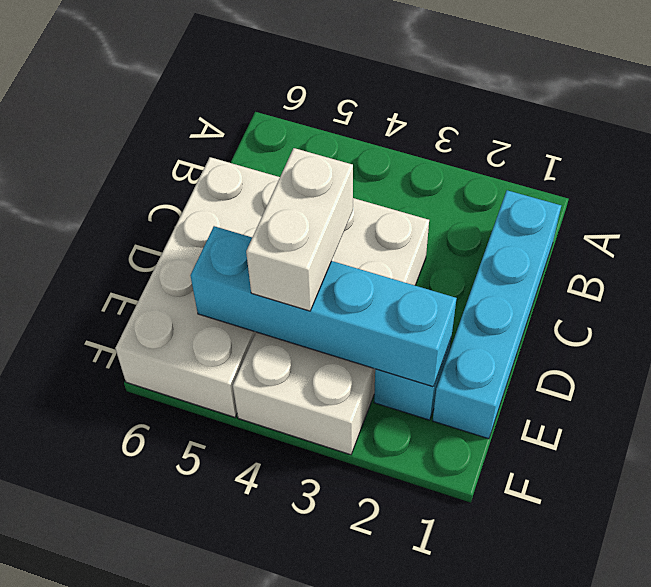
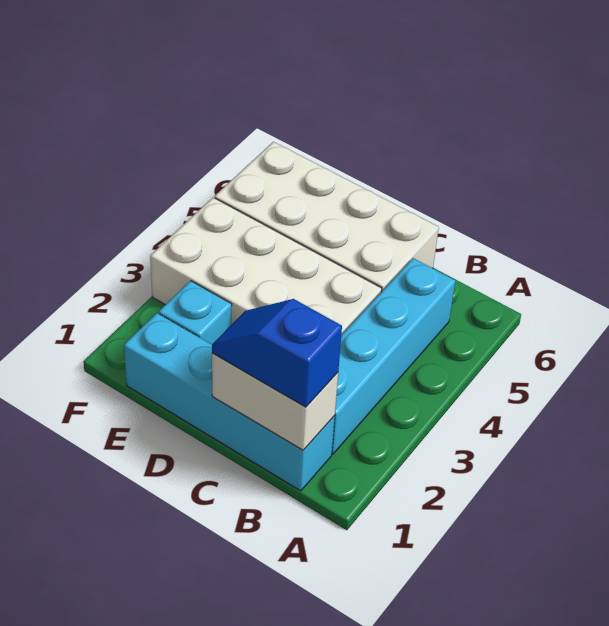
none -> blue 1x2 slope [212,299,342,407]
white 1x2 brick [246,148,353,311] -> white 1x2 brick moved to [212,353,338,450]
cyan 1x4 brick [190,226,457,387] -> cyan 1x4 brick moved to [332,258,455,454]

